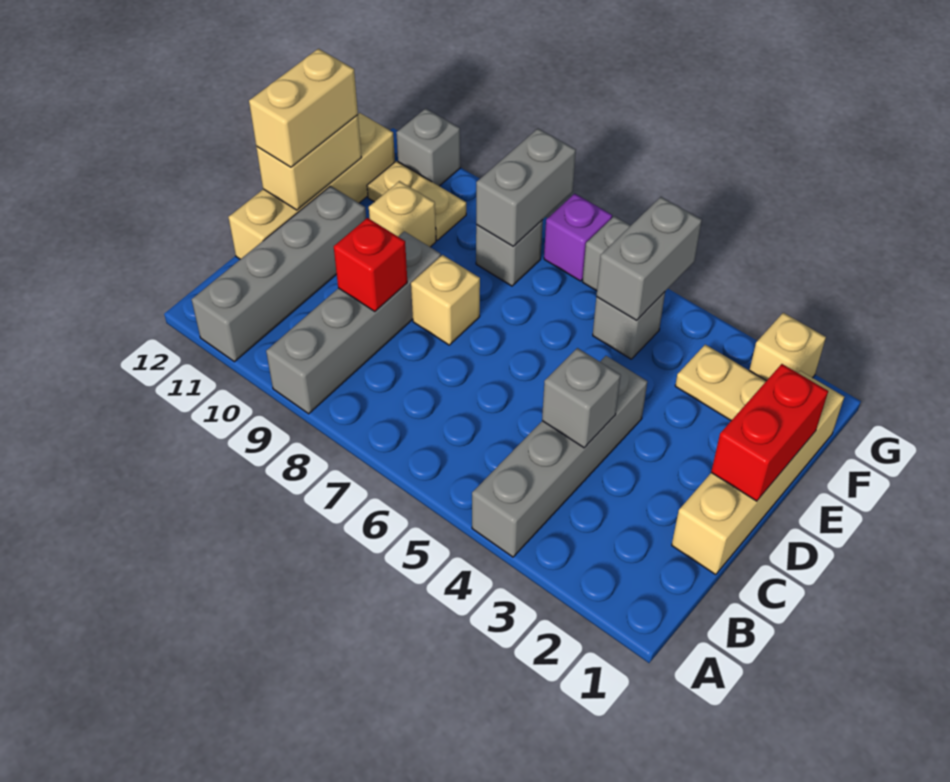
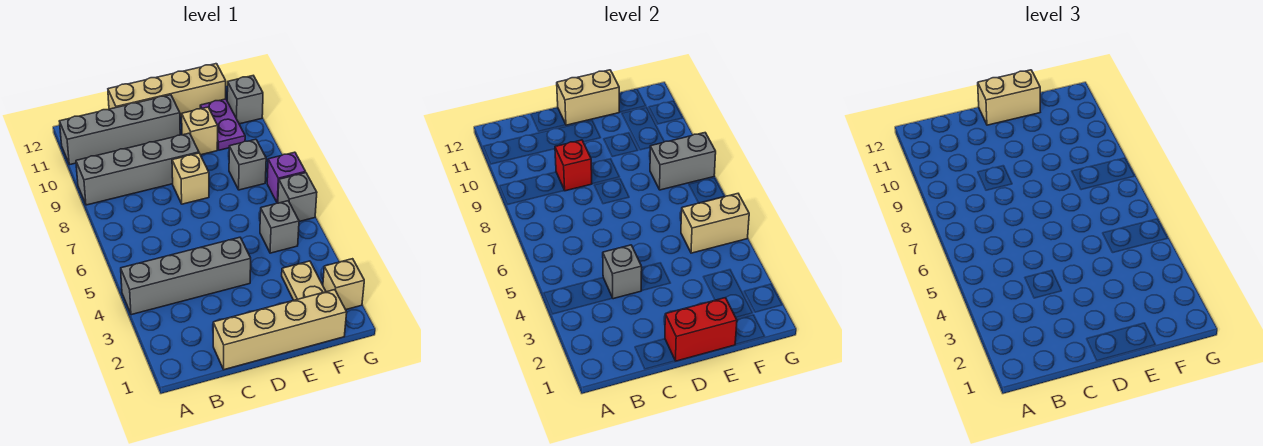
grey 1x2 brick [596,197,702,321] -> tan 1x2 brick [681,194,749,253]
tan 1x2 plate [367,161,466,240] -> purple 1x2 plate [200,99,245,150]

